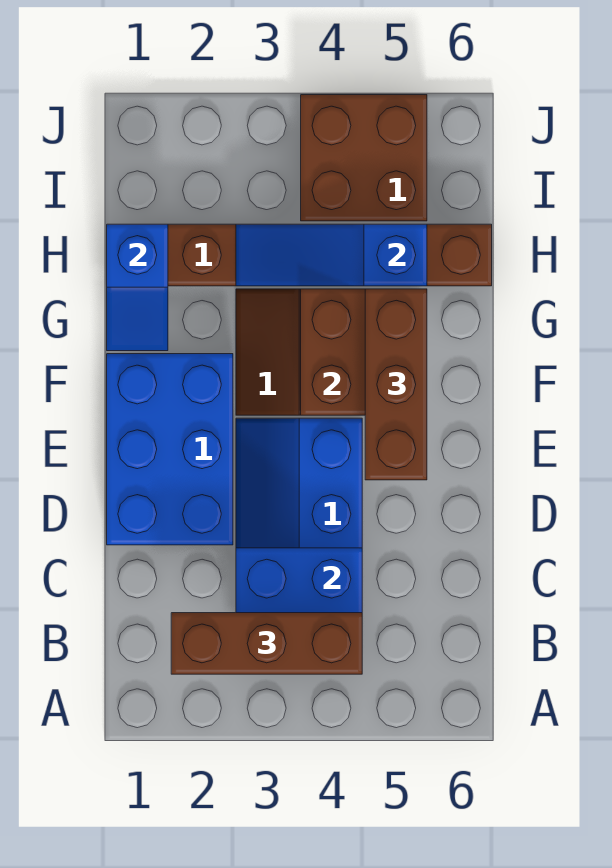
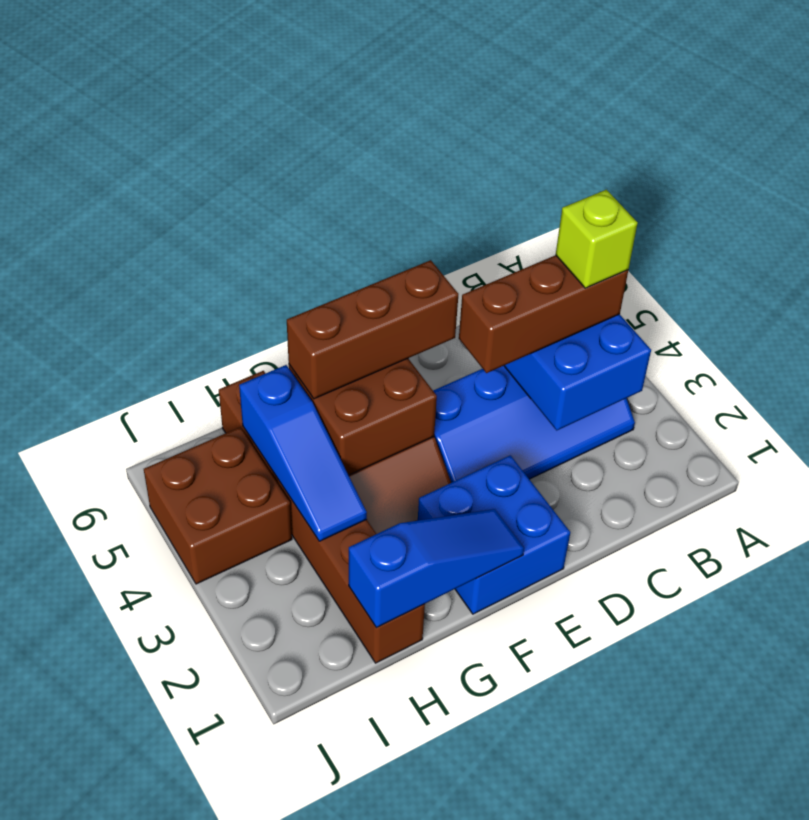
brown 1x3 brick [171,613,362,674] -> brown 1x3 brick turned to [459,255,628,373]
none -> lime 1x1 brick [556,190,638,288]
blue 2x3 brick [107,354,233,545] -> blue 2x2 brick [418,455,570,614]
blue 1x2 slope [107,224,168,351] -> blue 1x3 slope [349,509,524,628]

